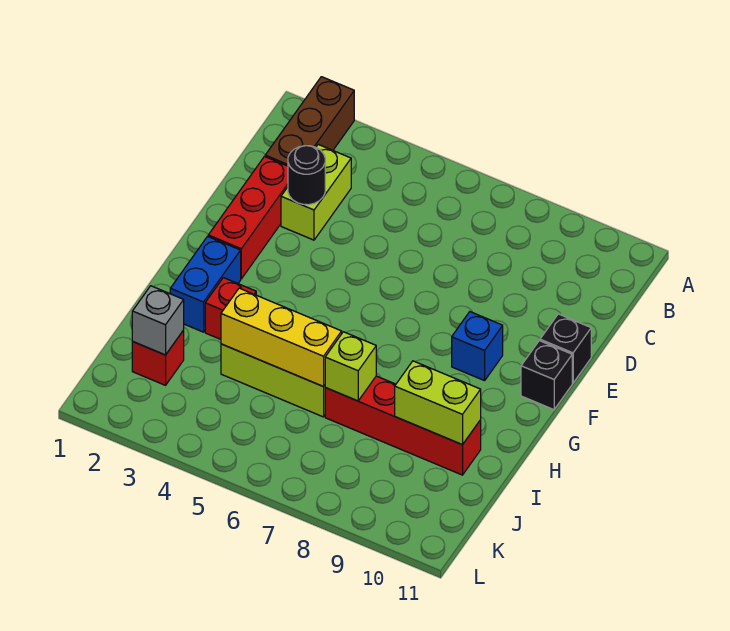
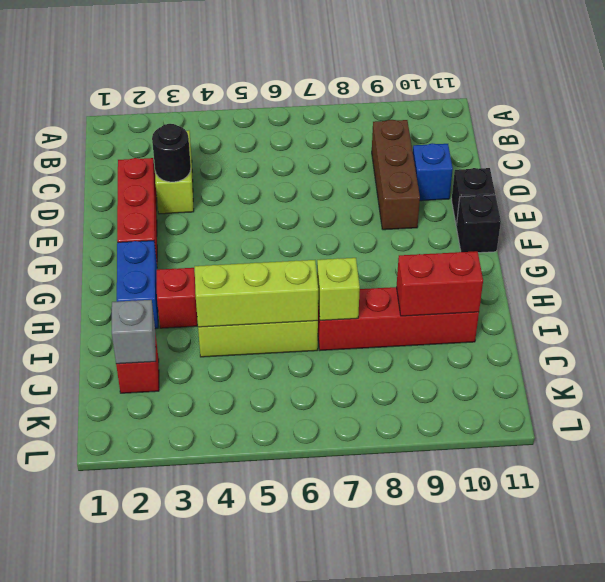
brown 1x3 brick [265,77,354,166] -> brown 1x3 brick moved to [372,120,420,230]
blue 1x1 brick [452,312,503,381] -> blue 1x1 brick moved to [413,143,453,201]
yellow 1x3 brick [221,288,342,387] -> lime 1x3 brick [194,260,318,327]
lime 1x2 brick [395,361,481,445] -> red 1x2 brick [396,251,483,316]

